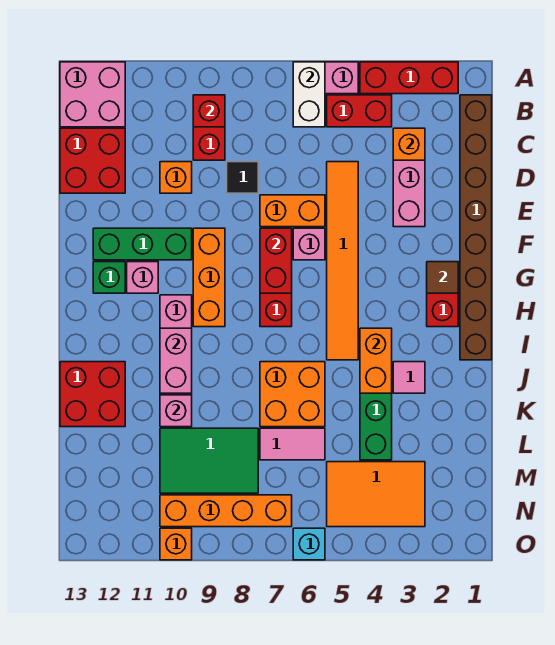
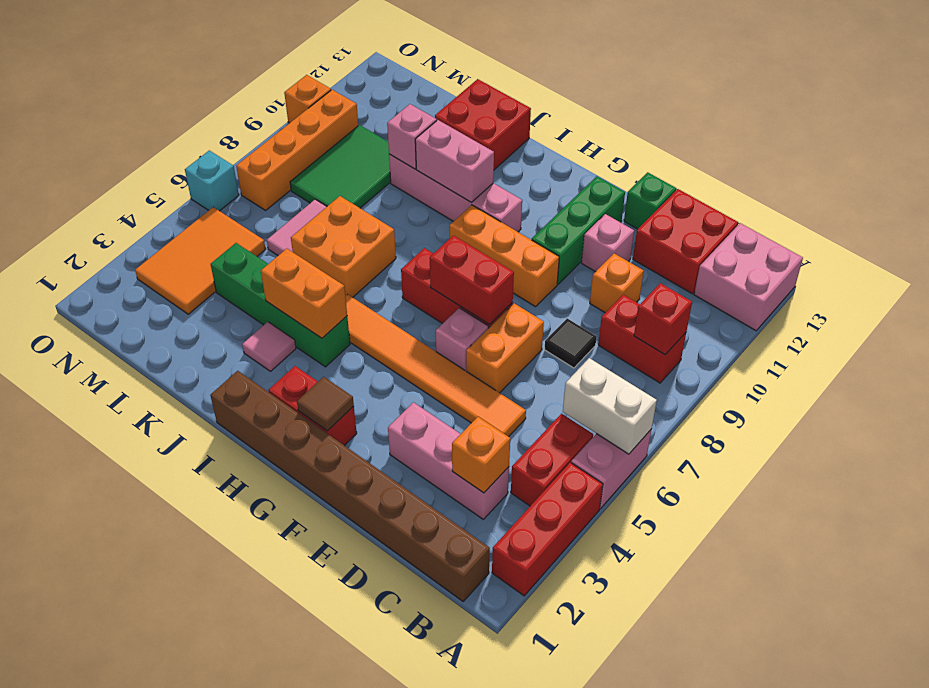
pink 1x1 brick [127,262,158,293] -> pink 1x1 brick moved to [582,214,634,272]
green 1x1 brick [93,262,125,293] -> green 1x1 brick moved to [624,172,676,229]

